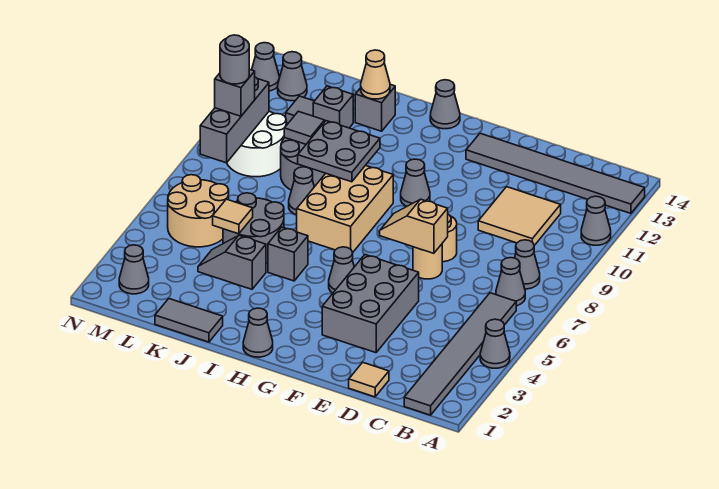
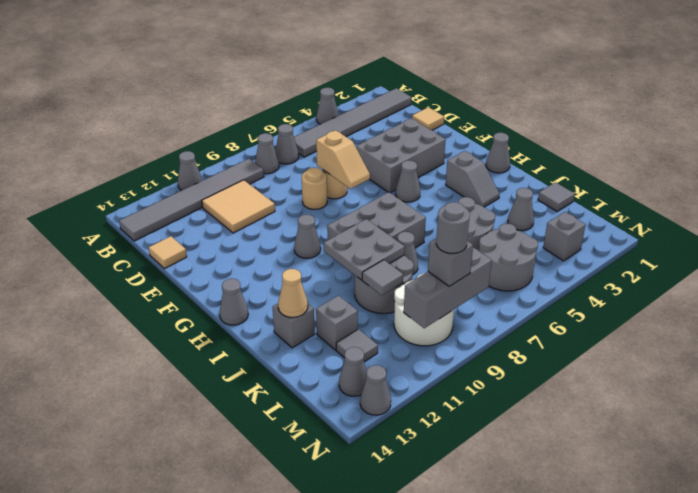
grey 1x6 tile [466,133,645,213] -> grey 1x6 tile turned to [119,159,264,241]
tan 2x3 brick [297,165,393,252] -> grey 2x3 brick [327,192,426,248]
grey 1x1 brick [268,227,308,281] -> grey 1x1 brick moved to [543,212,585,261]
grey 1x2 tile [155,299,223,342] -> grey 1x1 tile [538,182,575,212]
grey 1x2 slope [198,236,266,289] -> grey 1x2 slope moved to [446,151,500,207]
tan 1x1 tile [213,199,253,234] -> tan 1x1 tile moved to [149,236,187,269]
tan 2x2 round brick [168,175,229,247] -> grey 2x2 round brick [479,224,538,291]
grey 1x1 cone [119,245,149,294] -> grey 1x1 cone moved to [508,188,534,231]

